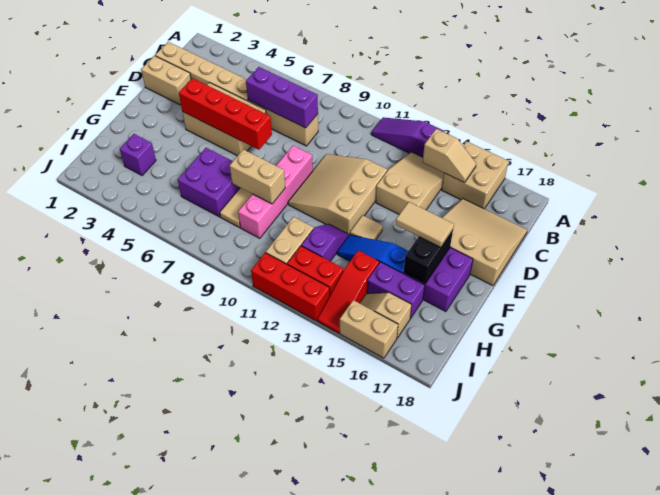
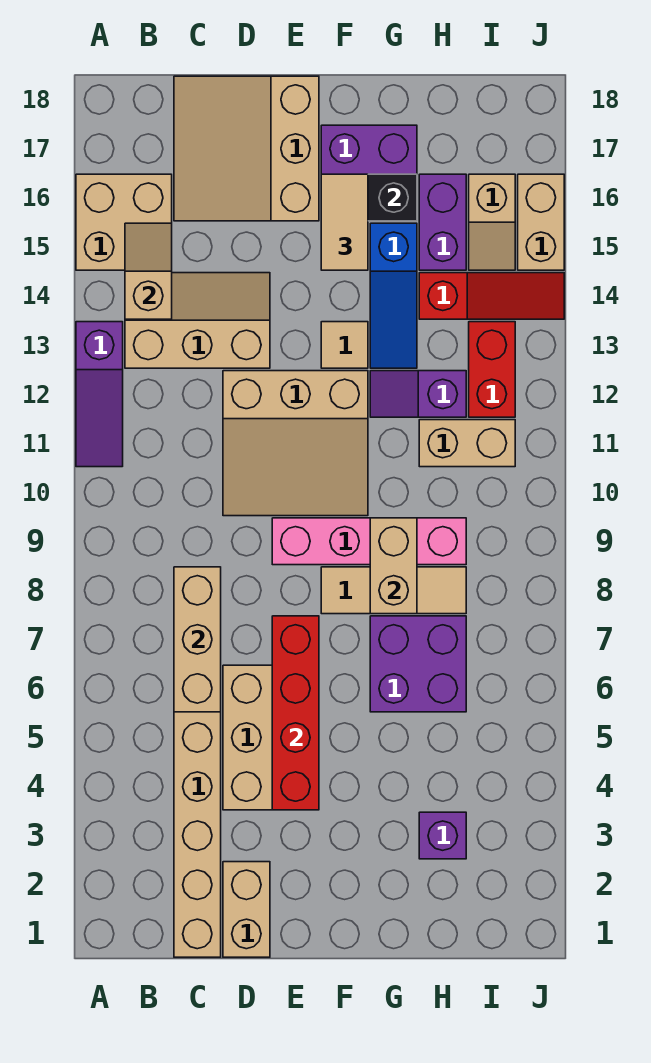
tan 2x3 slope [376,152,444,214] -> tan 2x3 slope turned to [125,273,270,368]
purple 1x3 brick [246,67,318,128] -> tan 1x3 brick [174,567,221,712]
red 1x3 brick [251,253,330,321] -> none

